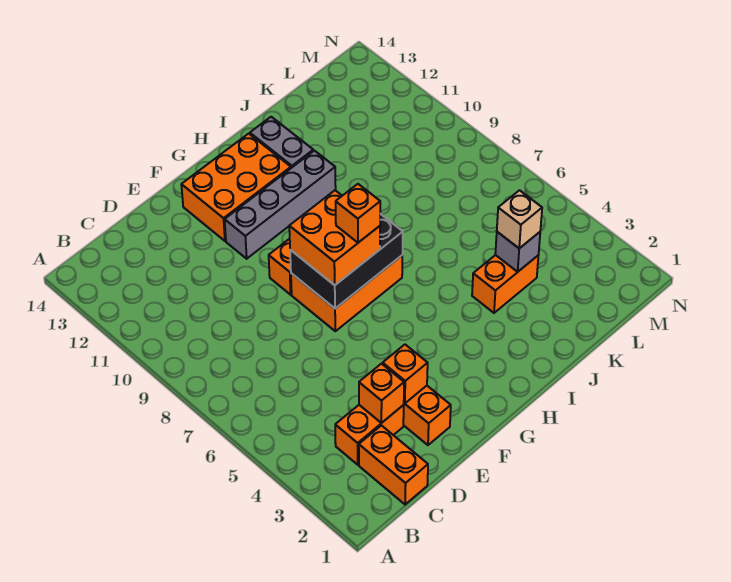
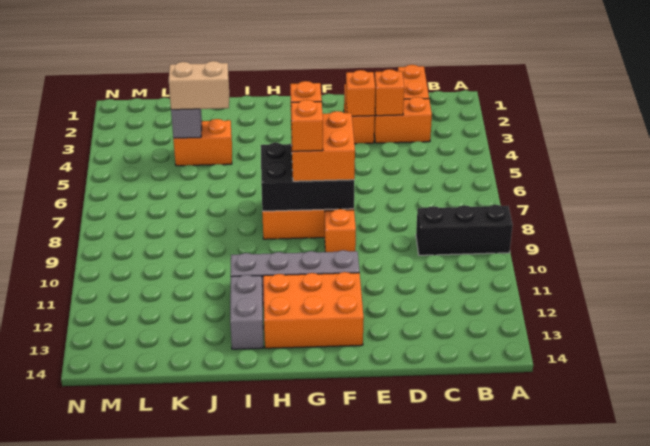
none -> black 1x3 brick [416,205,513,255]
none -> orange 1x1 brick [291,100,323,151]
tan 1x1 brick [497,190,542,248] -> tan 1x2 brick [169,61,229,110]

